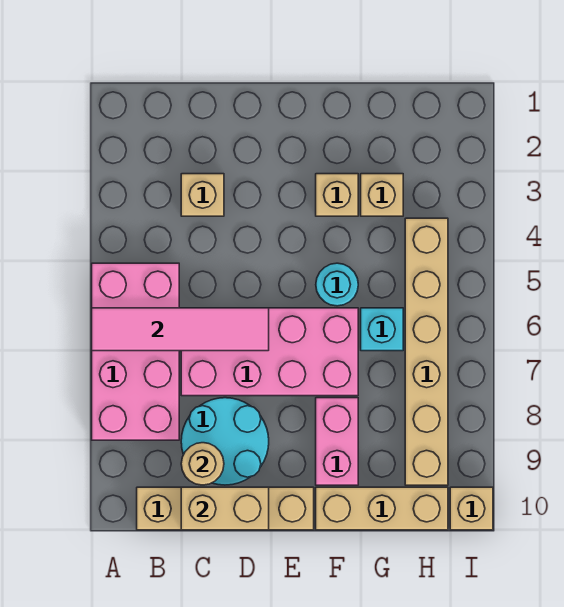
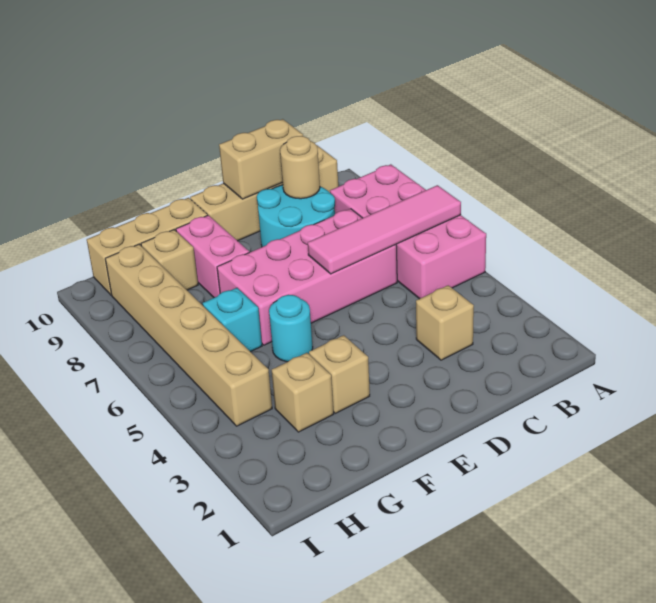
tan 1x1 brick [450,487,493,530] -> tan 1x1 brick moved to [141,230,198,290]

